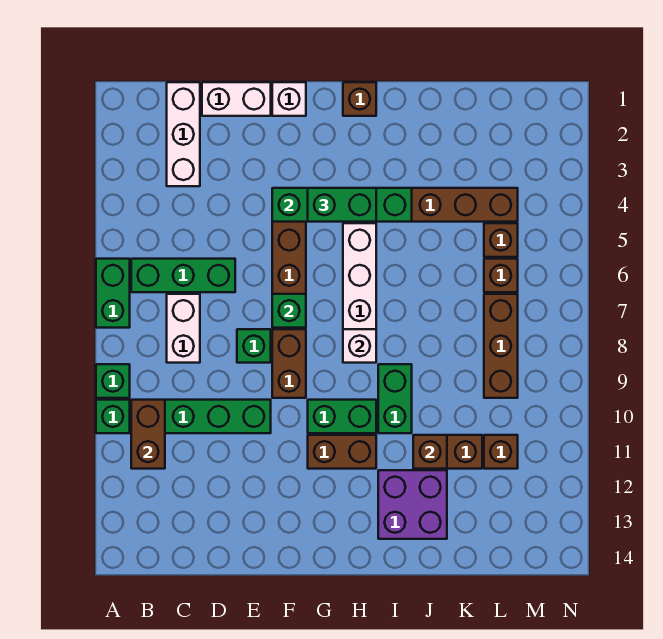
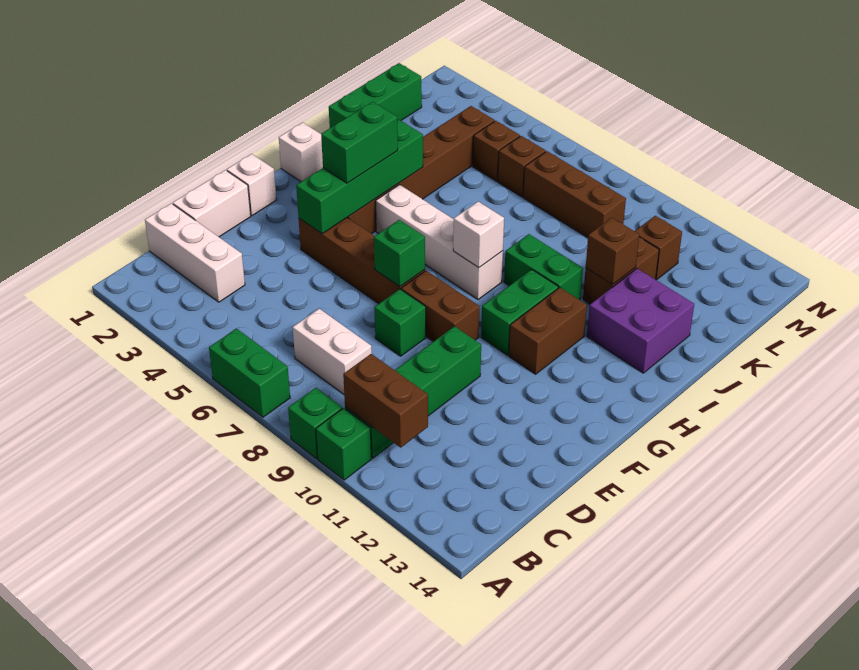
green 1x3 brick [131,259,235,292] -> green 1x3 brick moved to [329,63,422,128]
brown 1x1 brick [343,82,376,116] -> white 1x1 brick [279,122,323,182]

